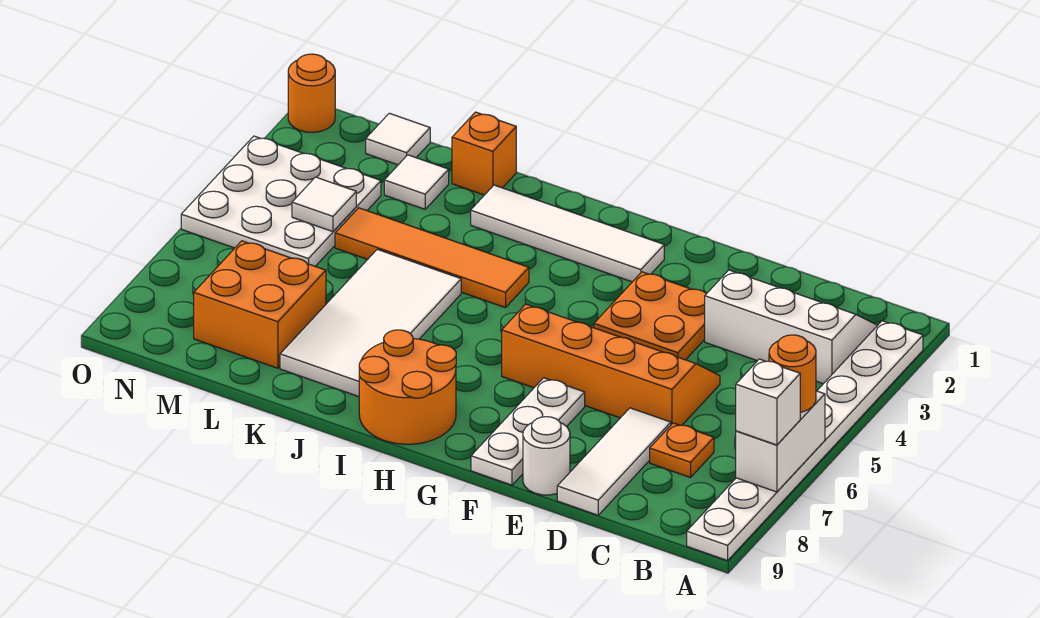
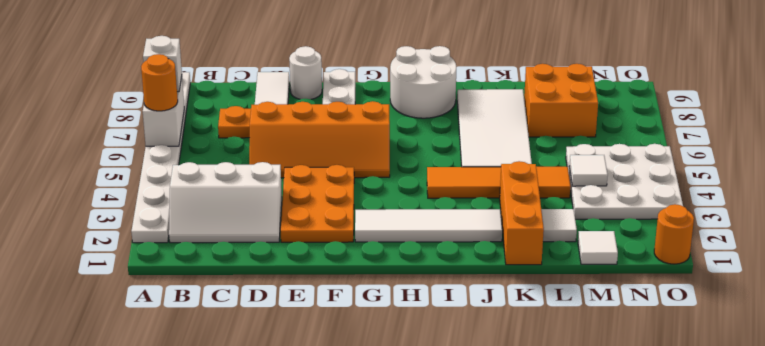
orange 2x2 plate [594,272,706,360] -> orange 2x3 plate [281,165,354,242]
orange 2x2 round brick [359,330,456,444] -> white 2x2 round brick [390,46,456,118]
orange 1x1 brick [452,112,516,195] -> orange 1x3 brick [500,161,544,265]

